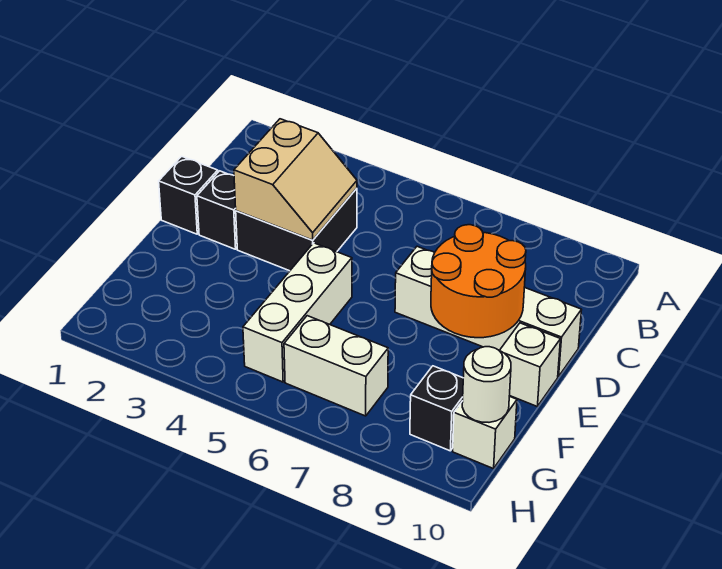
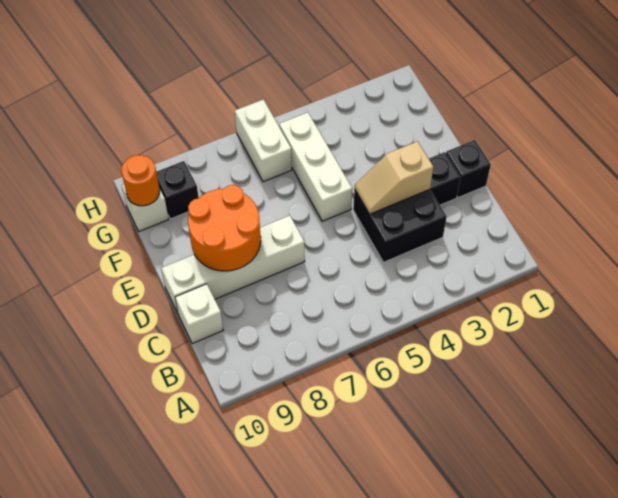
tan 2x2 slope [234,119,357,240] -> tan 1x2 slope [355,141,433,214]
white 1x1 brick [499,323,561,406] -> white 1x1 brick moved to [175,284,223,344]
white 1x2 brick [284,316,388,416] -> white 1x2 brick turned to [235,99,292,182]
white 1x1 round brick [462,347,511,422] -> orange 1x1 round brick [121,155,160,206]

